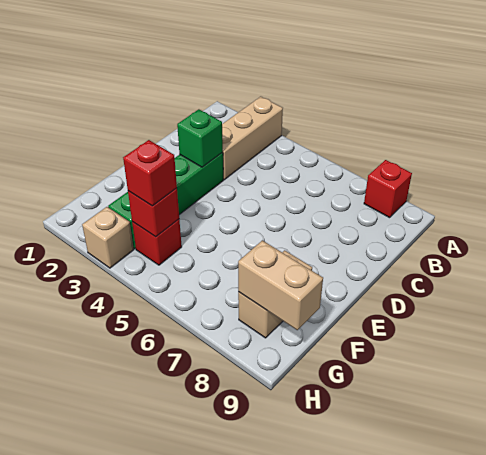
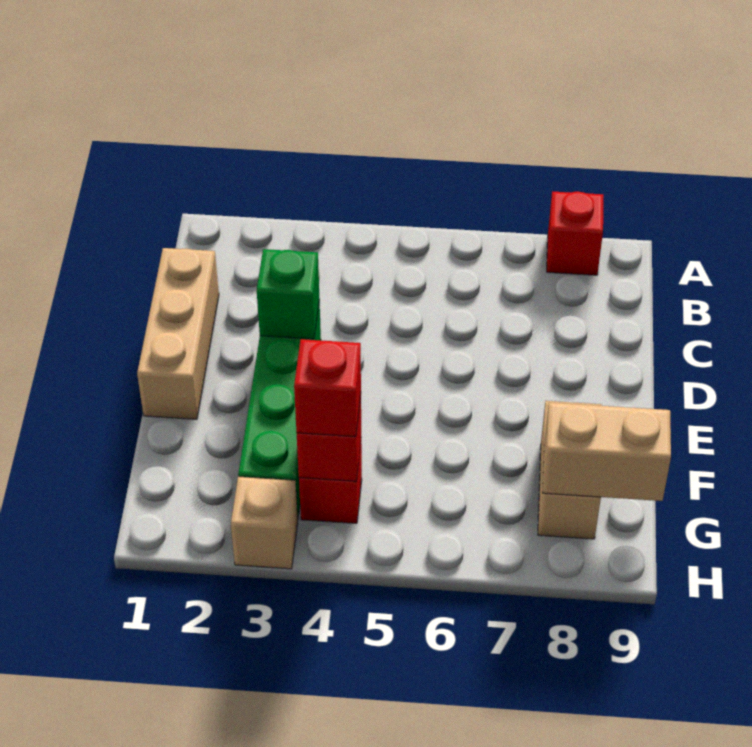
tan 1x3 brick [222,97,283,180] -> tan 1x3 brick moved to [137,248,219,419]

